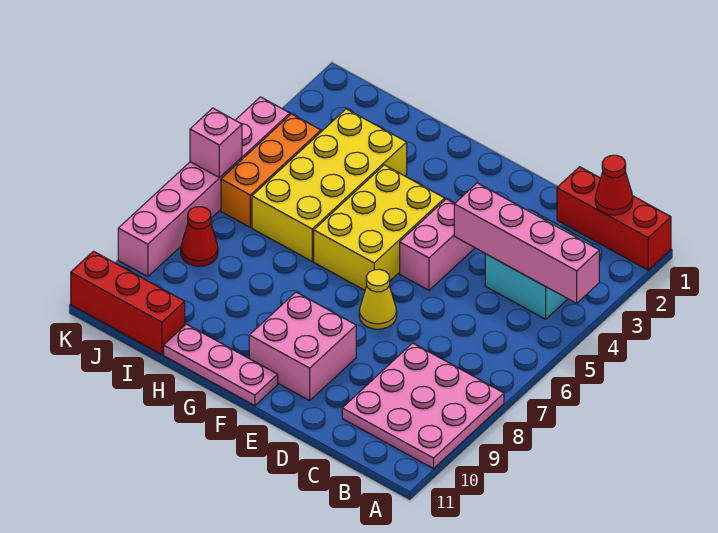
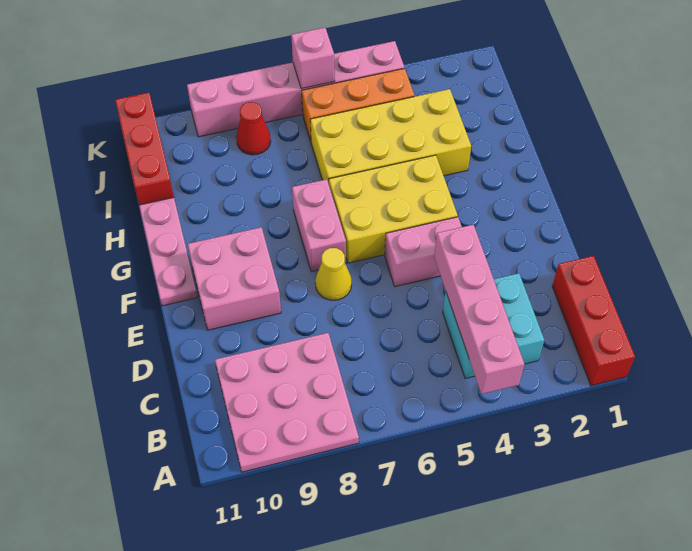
red 1x1 cone [595,155,633,215] -> none
none -> pink 1x2 brick [292,179,346,272]

